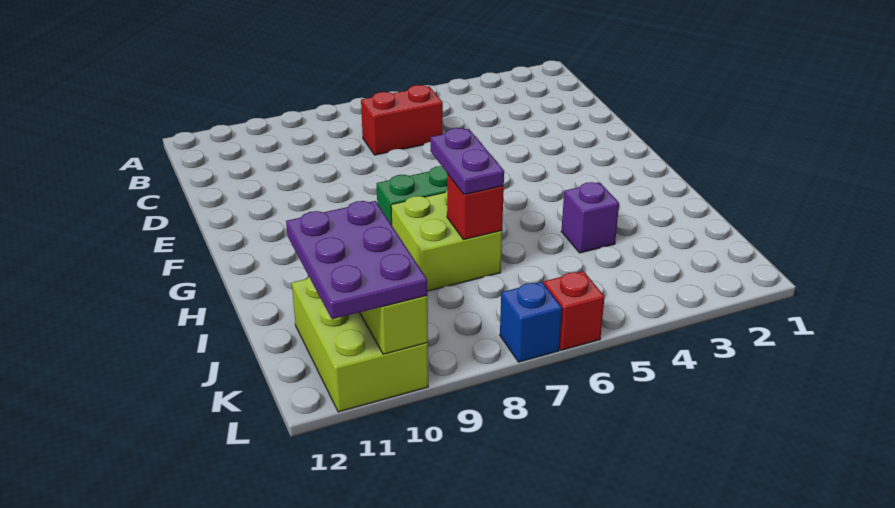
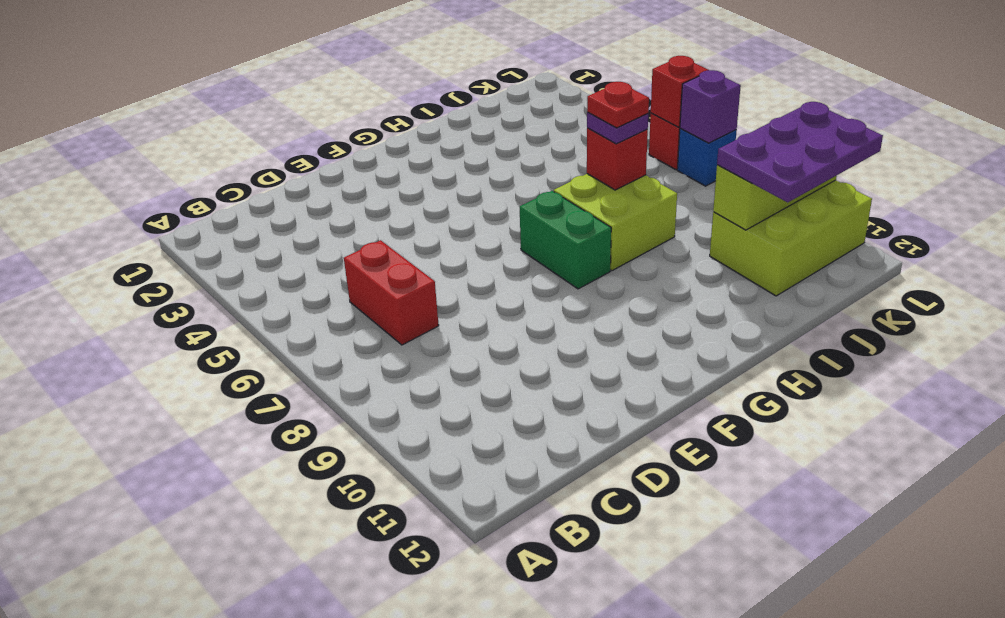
purple 1x2 plate [431,128,504,195] -> purple 1x1 plate [587,112,648,144]
purple 1x1 brick [561,182,619,253] -> purple 1x1 brick moved to [680,70,741,143]
none -> red 1x1 plate [587,82,649,128]
none -> red 1x1 brick [651,56,708,127]

